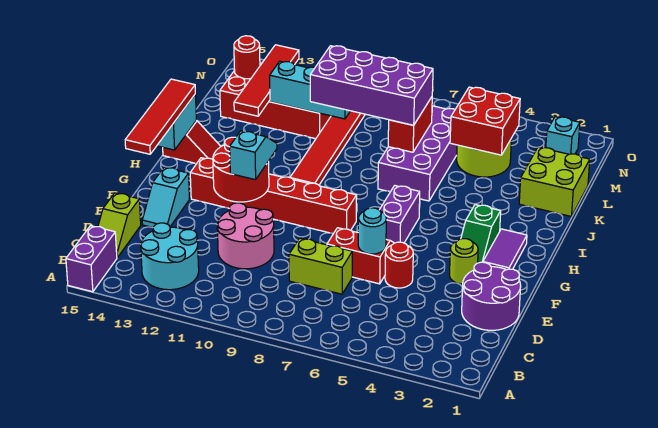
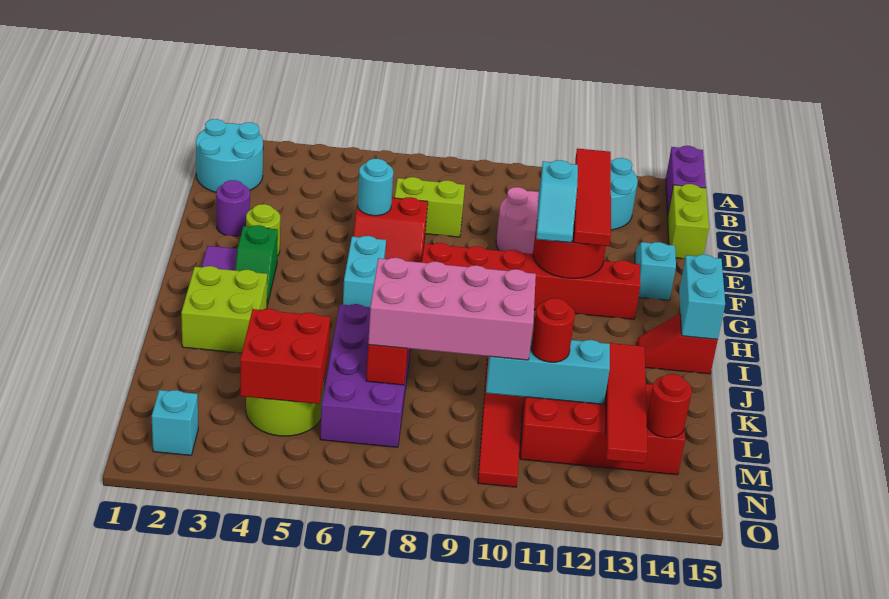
none -> cyan 2x2 round brick [196,119,263,192]
lime 1x2 slope [98,193,141,257] -> lime 1x2 brick [668,184,709,259]
purple 2x2 round brick [462,262,521,330] -> purple 1x1 round brick [216,180,250,236]
red 1x1 round brick [385,242,413,288] -> red 1x1 round brick moved to [531,298,575,362]
red 1x4 tile [125,79,195,154] -> red 1x4 tile moved to [574,149,611,246]
green 1x2 slope [461,205,501,263] -> green 1x2 slope turned to [235,225,278,305]
purple 1x2 brick [380,185,420,243] -> cyan 1x2 brick [343,236,386,307]
lime 2x2 brick [519,147,590,216] -> lime 2x2 brick moved to [181,266,267,353]
purple 2x4 brick [310,46,433,125] -> pink 2x4 brick [368,258,536,360]

